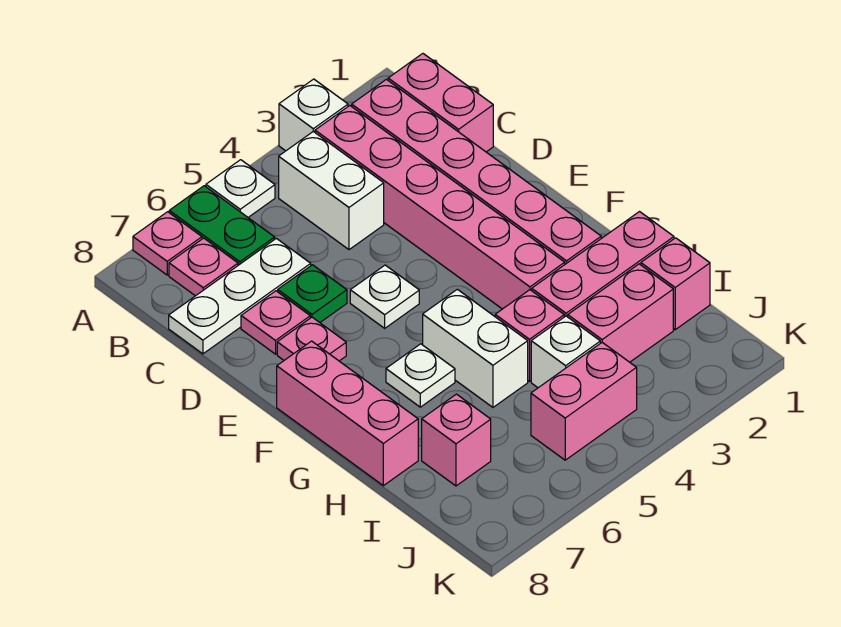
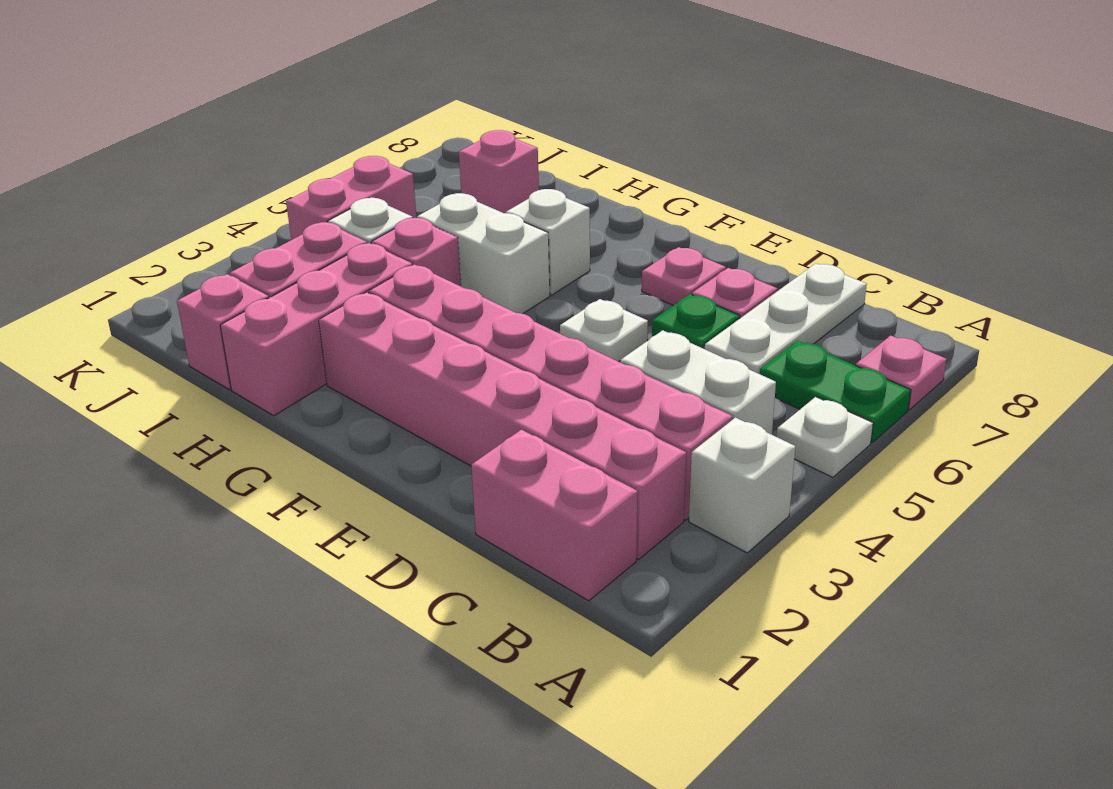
pink 1x1 plate [169,238,238,296] -> none
pink 1x3 brick [277,341,418,486] -> none
white 1x1 plate [386,344,455,407] -> white 1x1 brick [506,189,590,295]

